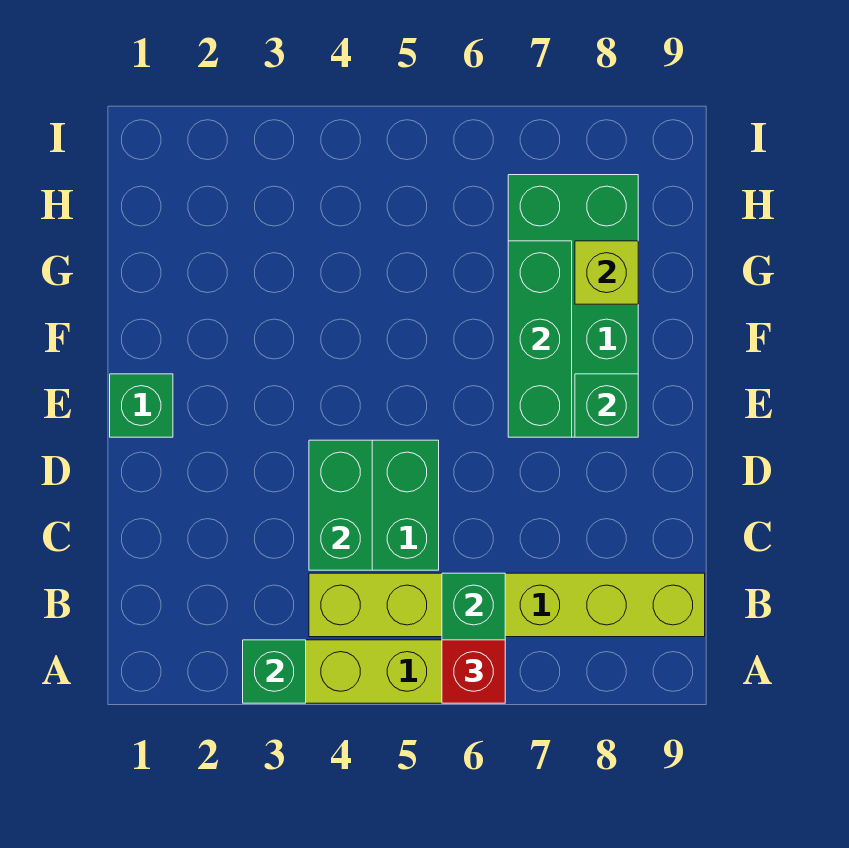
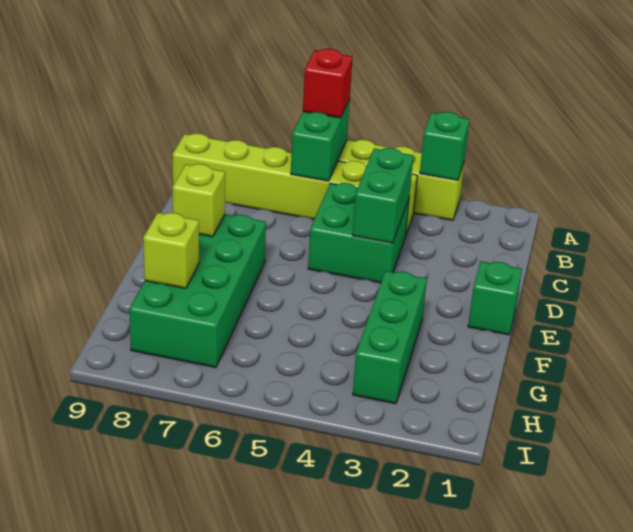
green 1x3 brick [508,241,572,437] -> green 1x3 brick moved to [353,271,427,404]
green 1x1 brick [575,374,638,437] -> lime 1x1 brick [173,164,225,237]

